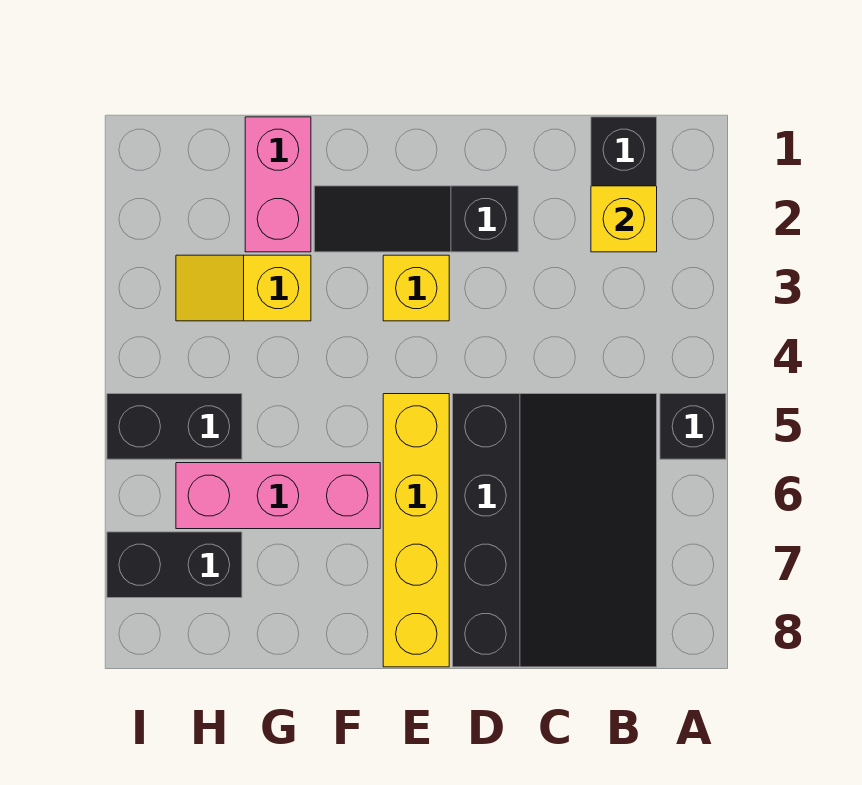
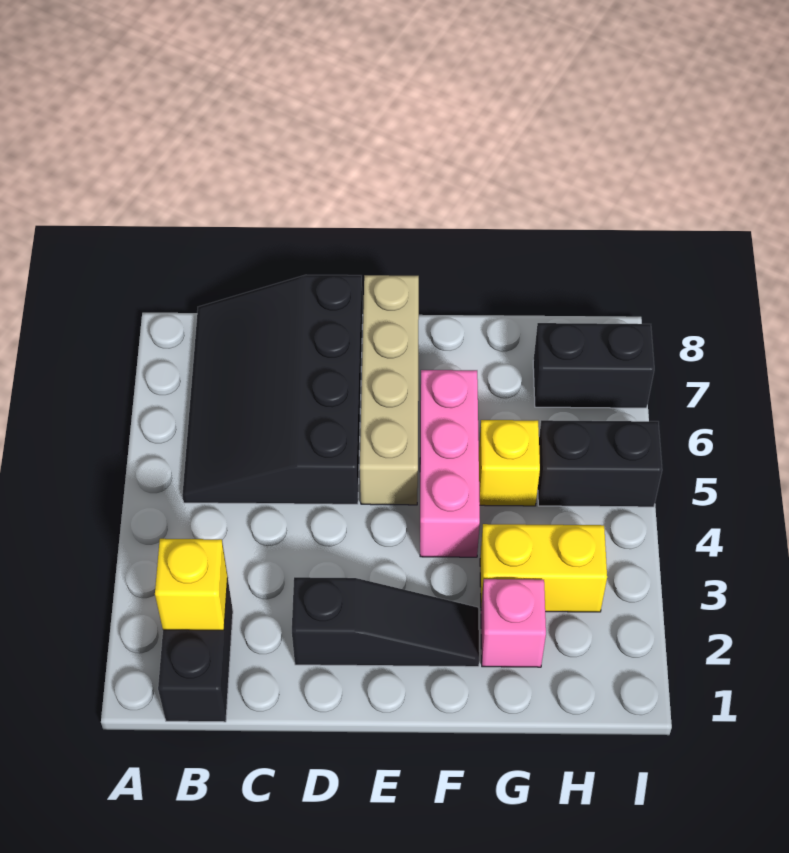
black 1x1 brick [660,394,726,459] -> none
yellow 1x1 brick [383,255,449,321] -> yellow 1x1 brick moved to [479,420,540,506]
yellow 1x4 brick [383,394,449,667] -> tan 1x4 brick [360,275,419,505]
pink 1x3 brick [176,463,380,529] -> pink 1x3 brick turned to [420,370,480,557]
pink 1x2 brick [245,117,311,252] -> pink 1x1 brick [481,579,546,667]
yellow 1x2 slope [176,255,311,321] -> yellow 1x2 brick [480,524,607,612]

